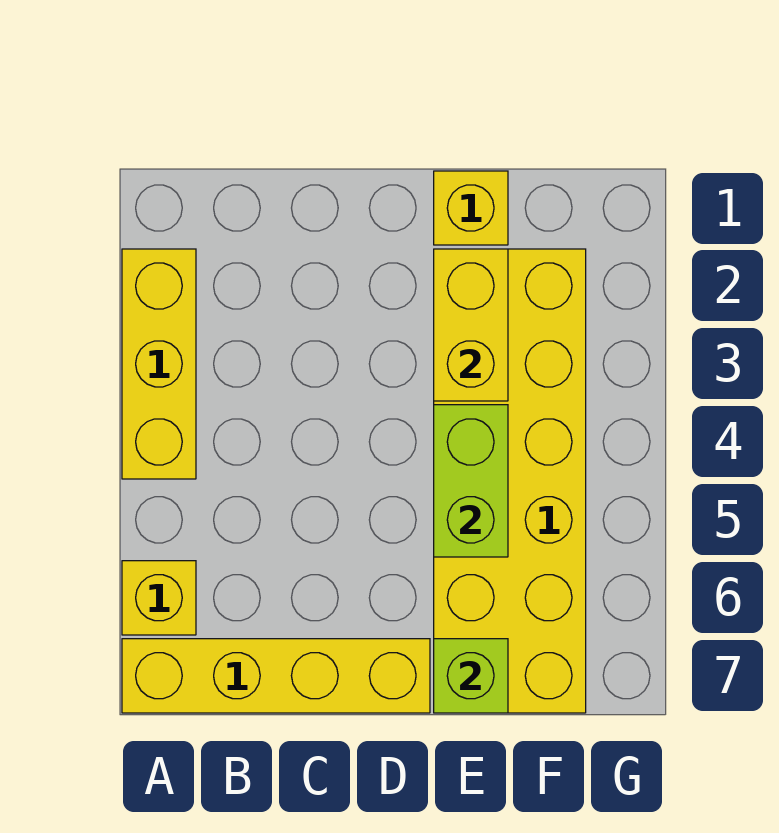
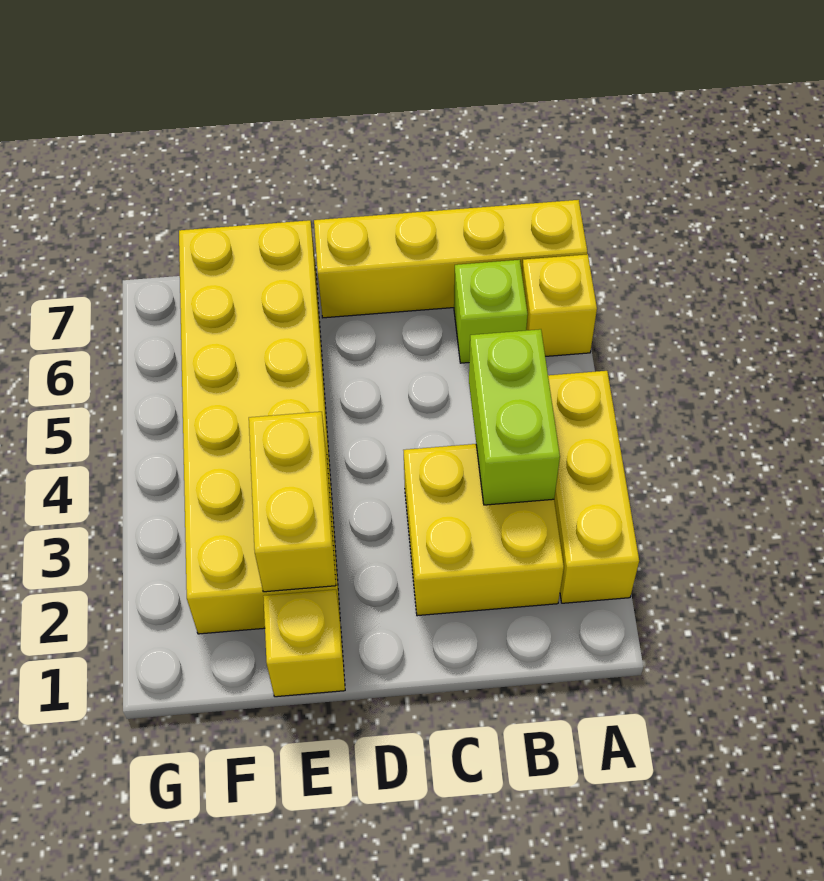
none -> yellow 2x2 brick [404,444,564,616]
lime 1x2 brick [434,405,508,557] -> lime 1x2 brick moved to [469,329,560,505]
lime 1x1 brick [434,639,508,713] -> lime 1x1 brick moved to [454,260,528,363]

